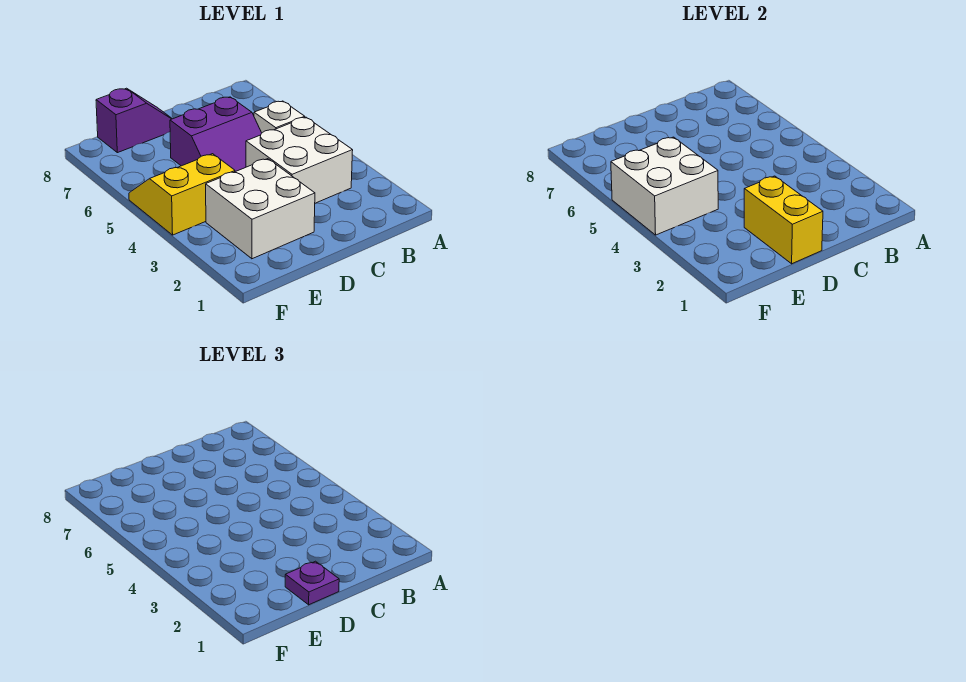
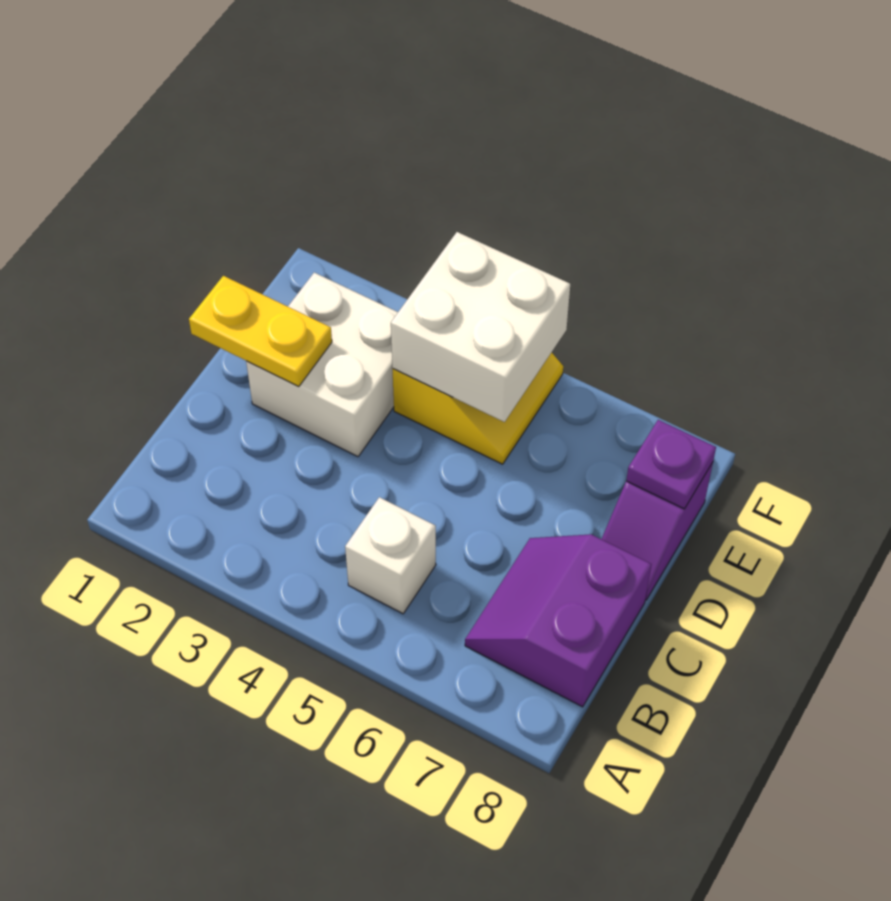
white 2x2 brick [246,117,353,203] -> none
purple 2x2 slope [170,97,261,172] -> purple 2x2 slope moved to [465,534,651,707]
yellow 1x2 brick [744,176,823,264] -> yellow 1x2 plate [189,276,332,387]
purple 1x1 plate [285,561,339,605] -> purple 1x1 plate moved to [626,420,716,509]

